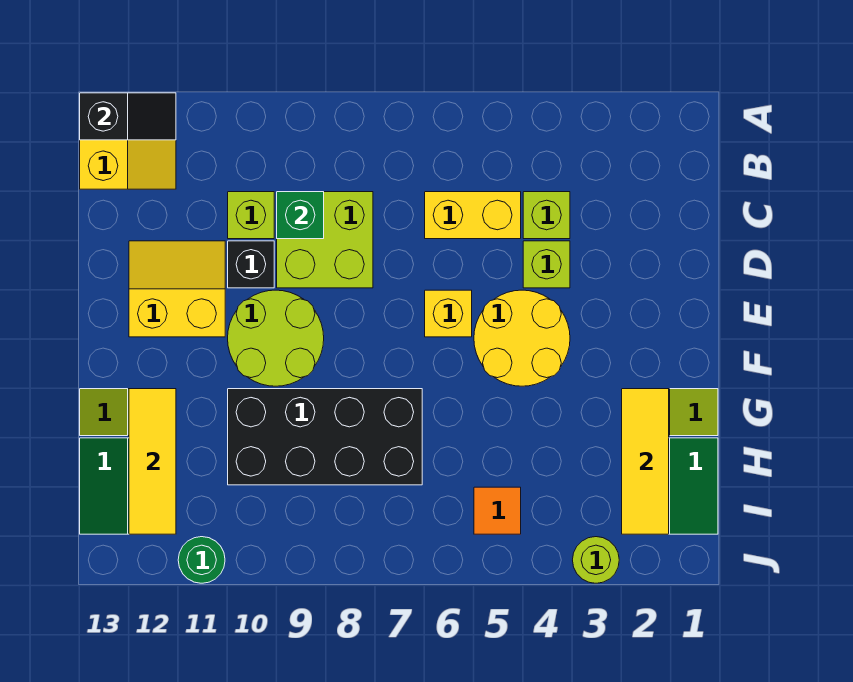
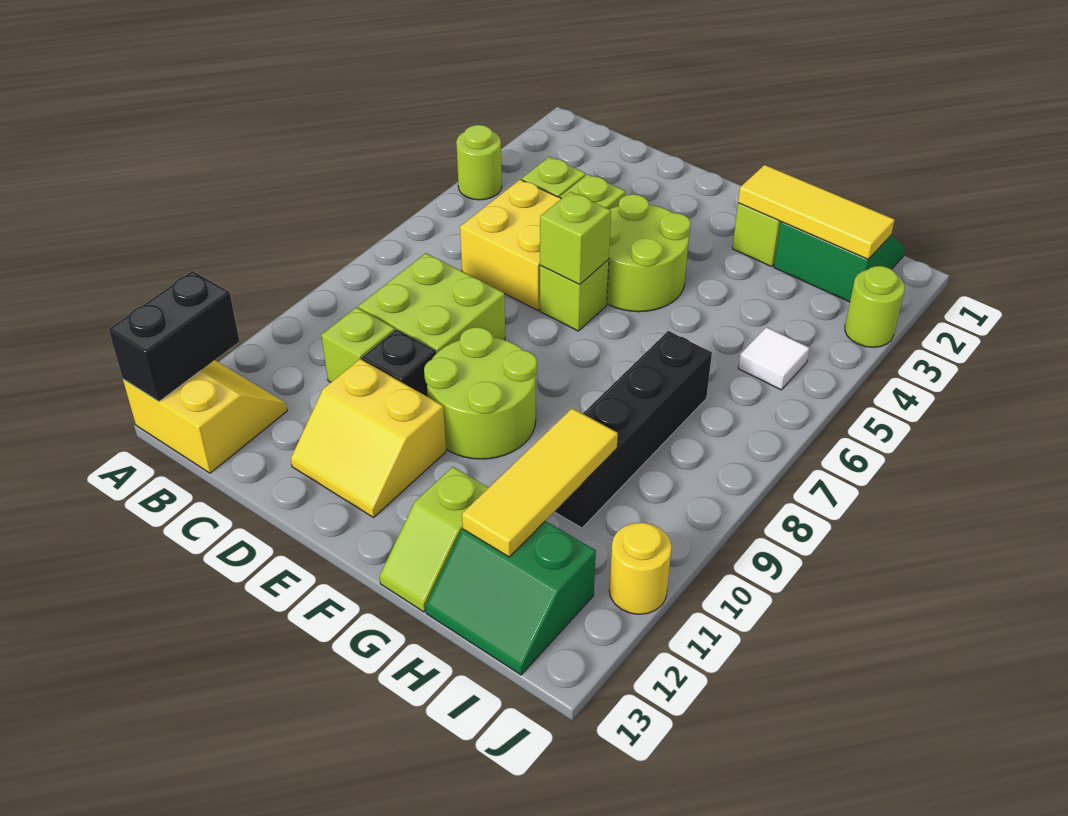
none -> lime 1x1 round brick [456,125,502,200]
black 1x2 slope [80,93,176,140] -> black 1x2 brick [109,271,239,402]
yellow 1x2 brick [425,192,521,239] -> yellow 2x2 brick [460,180,561,310]
green 1x1 brick [277,192,324,239] -> none
yellow 2x2 slope [129,241,225,337] -> yellow 2x2 slope turned to [291,359,446,517]
yellow 2x2 round brick [474,290,570,386] -> lime 2x2 round brick [607,194,691,312]
yellow 1x1 brick [425,290,472,337] -> lime 1x1 brick [540,260,609,331]
none -> lime 1x1 brick [540,192,611,285]
black 2x4 brick [228,389,422,485] -> black 1x4 brick [555,331,712,528]
yellow 1x3 tile [129,389,176,534] -> yellow 1x3 tile turned to [462,408,618,557]
orange 1x1 tile [474,487,521,534] -> white 1x1 tile [738,327,809,390]
green 1x1 round brick [178,537,225,583] -> yellow 1x1 round brick [609,522,672,614]

